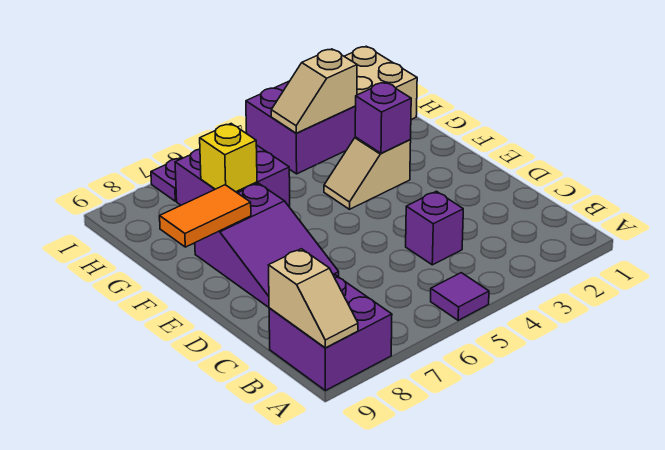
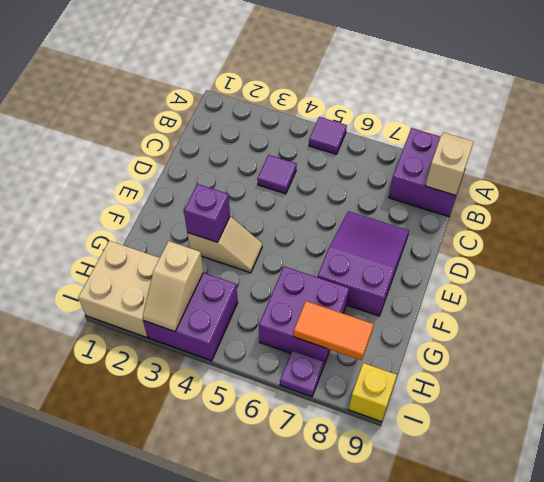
purple 1x1 brick [406,191,463,265] -> purple 1x1 tile [257,155,297,194]
orange 1x2 tile [160,185,251,247] -> orange 1x2 tile moved to [293,301,374,360]
yellow 1x1 brick [200,124,257,192] -> yellow 1x1 brick moved to [349,363,397,422]
tan 1x2 slope [271,49,357,133] -> tan 1x2 slope turned to [143,241,203,332]

